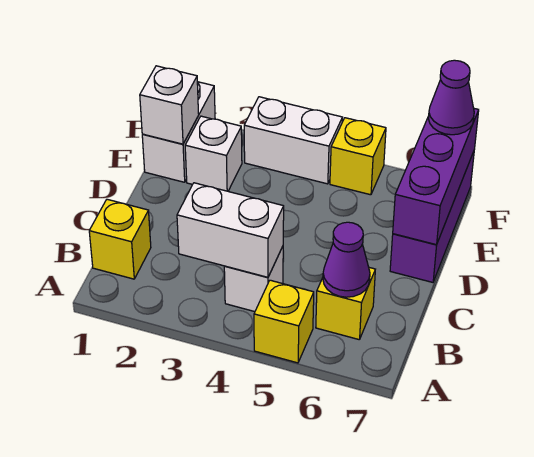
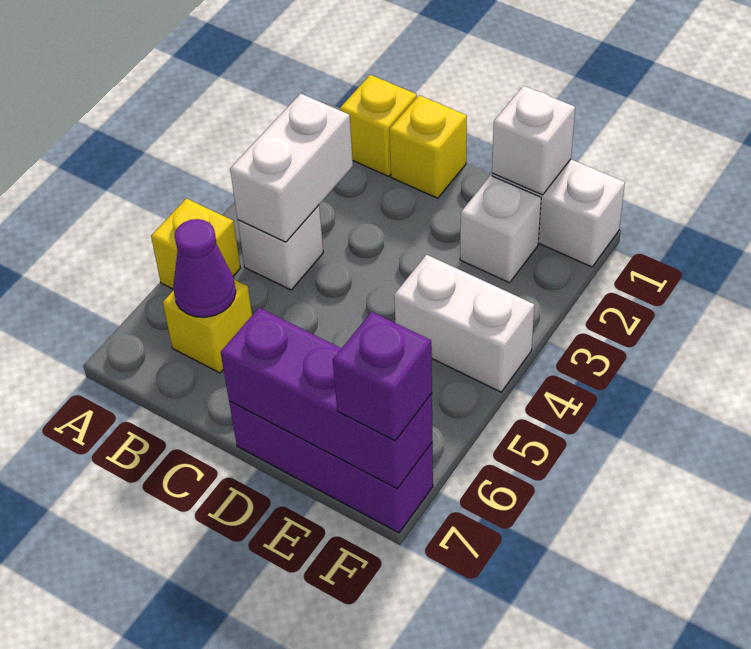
white 1x2 brick [244,97,342,184] -> white 1x2 brick turned to [394,255,534,392]
yellow 1x1 brick [330,118,386,195] -> yellow 1x1 brick moved to [389,95,467,198]
purple 1x1 cone [428,60,474,135] -> purple 1x1 brick [333,312,432,441]

